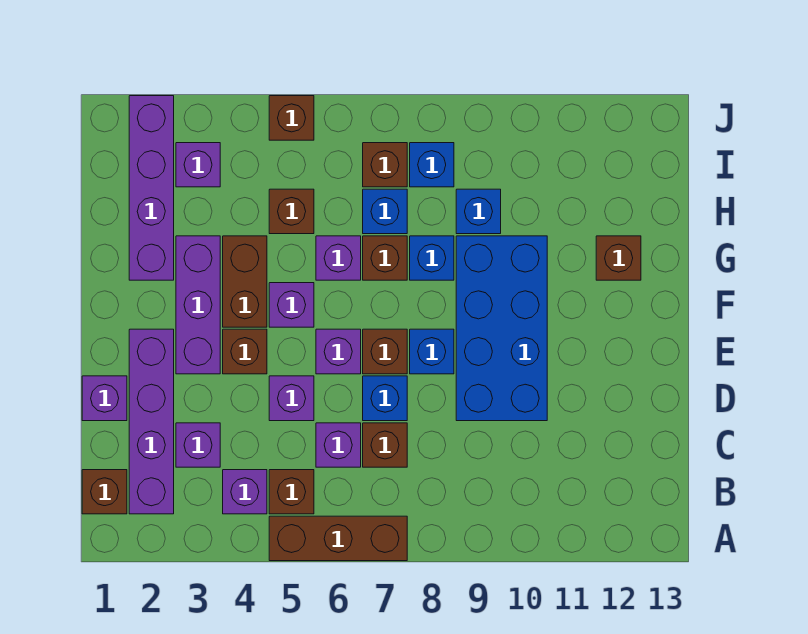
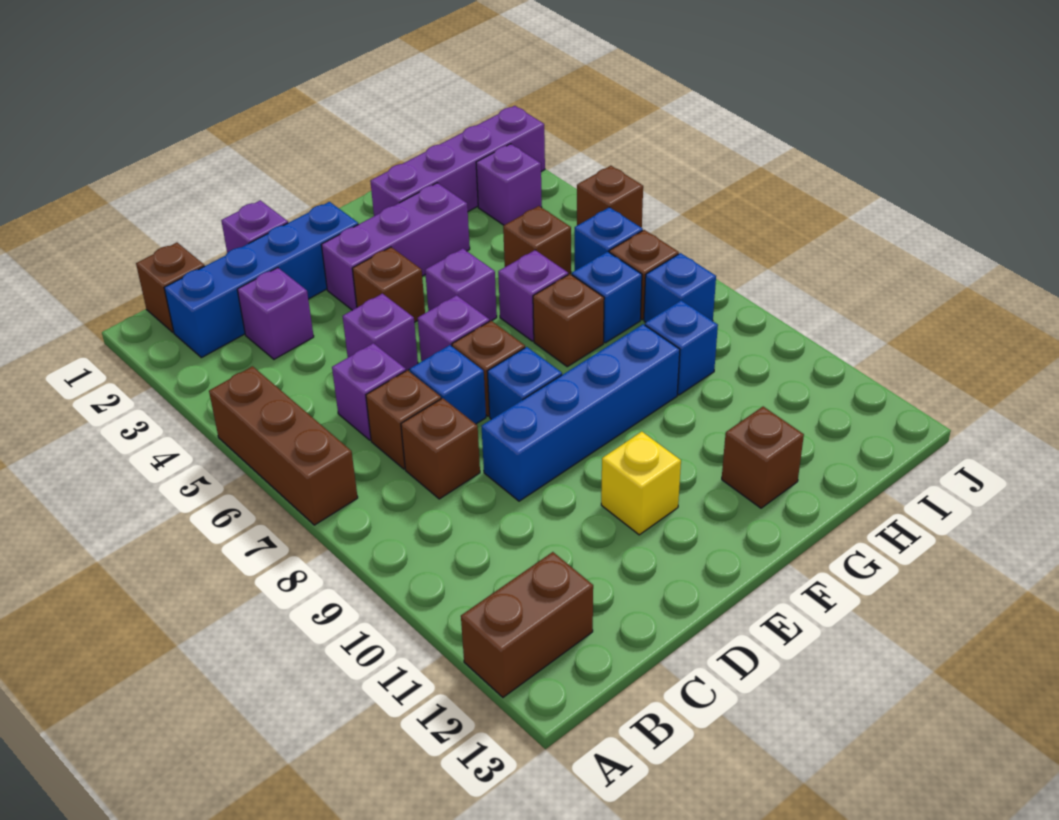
purple 1x4 brick [129,329,174,514] -> blue 1x4 brick [164,202,358,358]
purple 1x1 brick [223,470,267,514] -> none
brown 1x1 brick [269,470,314,514] -> brown 1x1 brick moved to [401,398,480,499]
blue 2x4 brick [456,236,547,421] -> blue 1x4 brick [482,324,680,501]
none -> yellow 1x1 brick [601,432,681,535]
brown 1x2 brick [223,236,267,327] -> brown 1x2 brick moved to [461,552,593,697]
blue 1x1 brick [410,236,454,280] -> blue 1x1 brick moved to [575,207,643,271]

